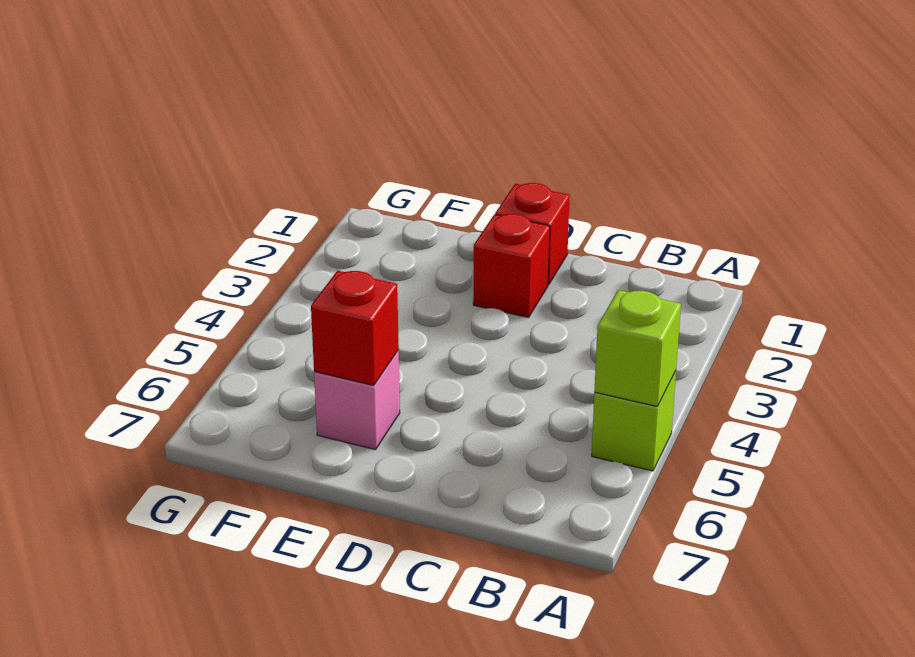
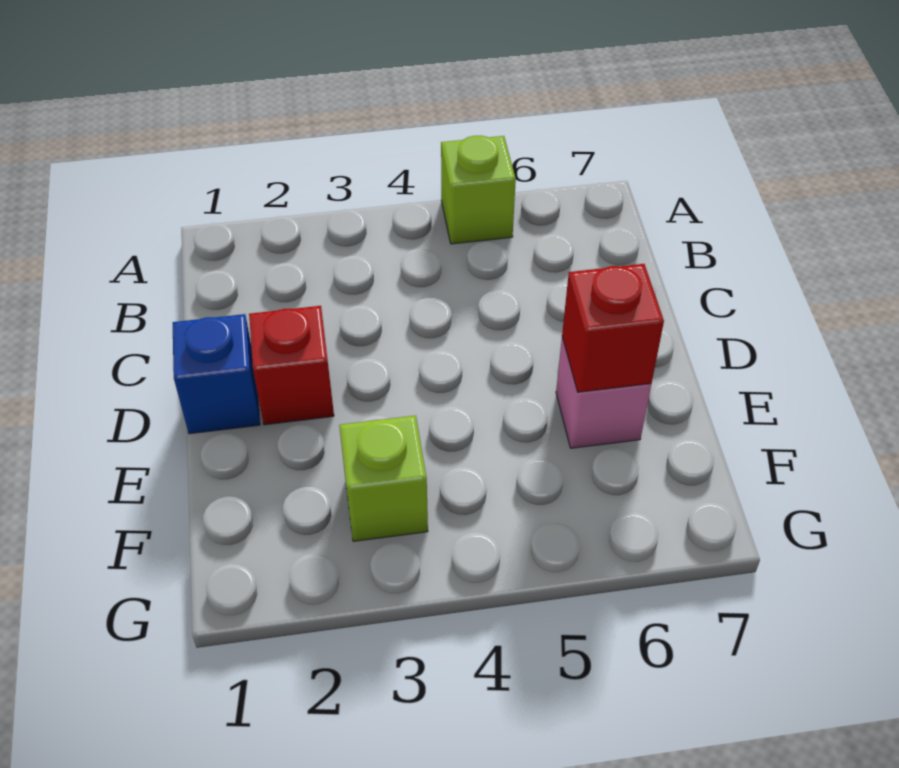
lime 1x1 brick [594,290,681,406] -> lime 1x1 brick moved to [339,416,428,541]
red 1x1 brick [495,183,570,284] -> blue 1x1 brick [173,314,260,434]

